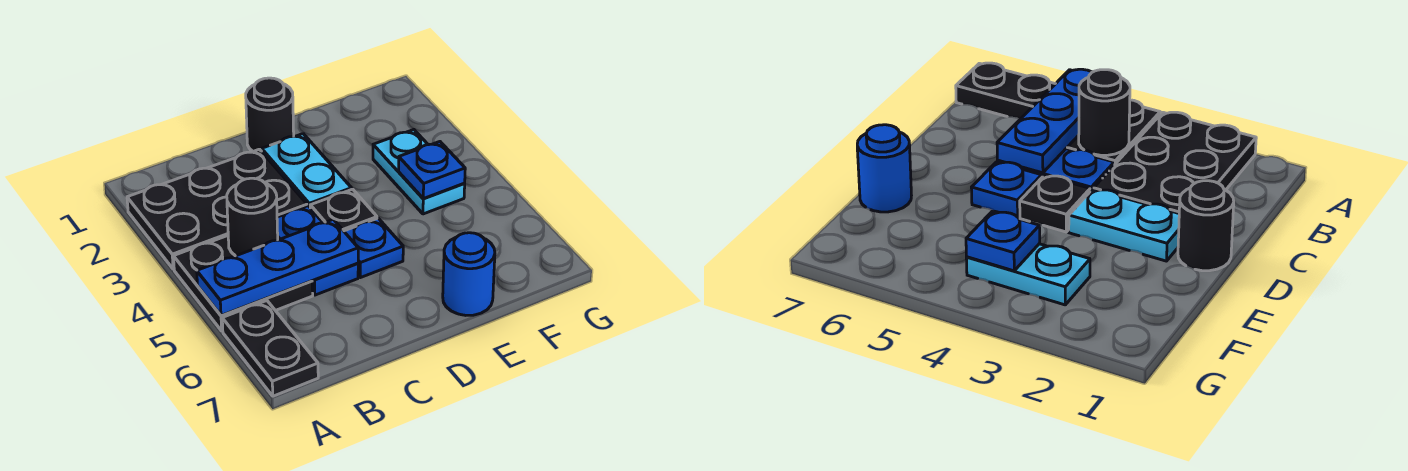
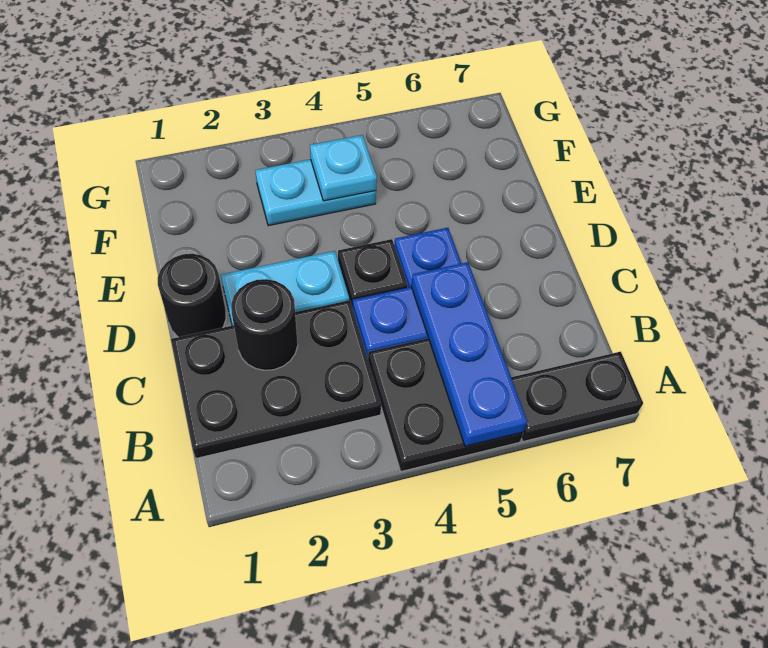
black 2x3 plate [127,149,307,269] -> black 2x3 plate turned to [171,300,381,458]
black 1x1 round brick [227,178,278,256] -> black 1x1 round brick moved to [231,279,298,370]
blue 1x1 round brick [443,233,495,315] -> none
blue 1x1 plate [399,142,465,199] -> cyan 1x1 plate [310,135,377,201]

